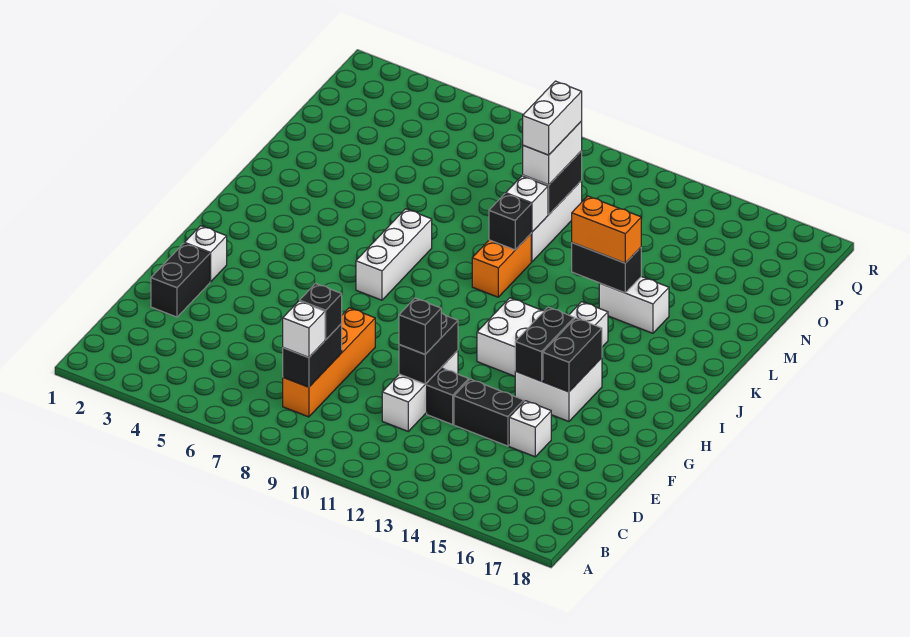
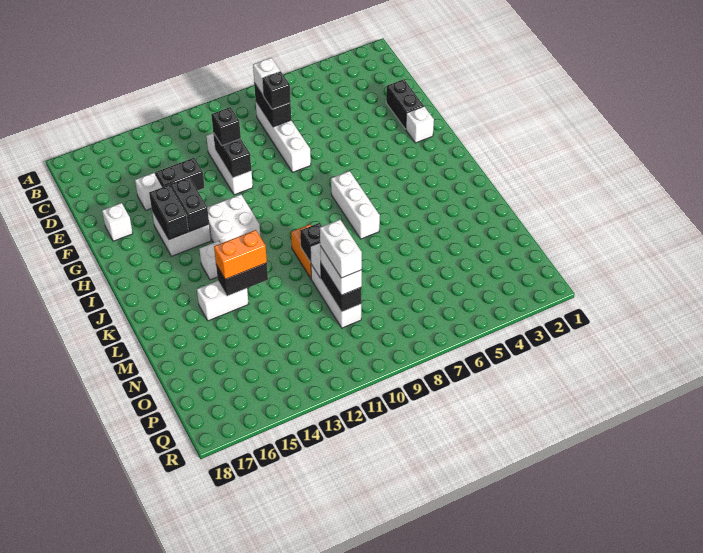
orange 1x4 brick [283,308,375,417] -> white 1x4 brick [256,102,311,172]
black 1x1 brick [427,368,469,425] -> none
none -> white 1x1 brick [102,203,133,241]

